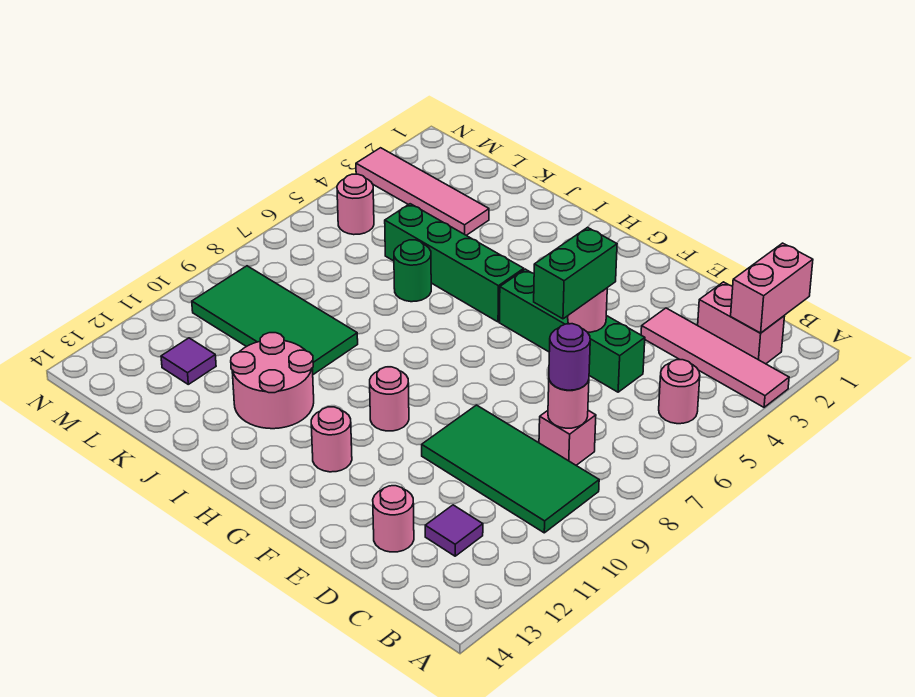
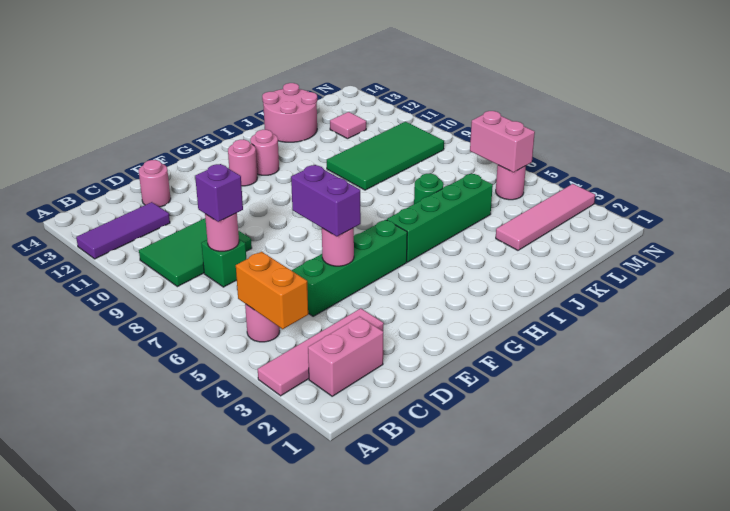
pink 1x2 brick [731,243,813,333] -> pink 1x2 brick moved to [470,111,535,172]
none -> orange 1x2 brick [236,252,308,329]
green 2x4 tile [422,405,599,533] -> green 2x3 tile [139,218,252,287]
pink 1x1 brick [539,410,596,465] -> green 1x1 brick [201,239,246,287]
purple 1x1 round brick [549,324,590,390] -> purple 1x1 brick [195,164,243,222]
purple 1x1 tile [425,505,483,556] -> purple 1x3 tile [76,202,170,259]
green 1x2 brick [534,227,617,319] -> purple 1x2 brick [291,165,361,236]
pink 1x1 round brick [370,367,409,431] -> pink 1x1 round brick moved to [250,130,279,175]
pink 2x2 round brick [231,333,314,429] -> pink 2x2 round brick moved to [262,83,317,142]
purple 1x1 tile [161,338,216,384] -> pink 1x1 tile [330,112,366,139]

